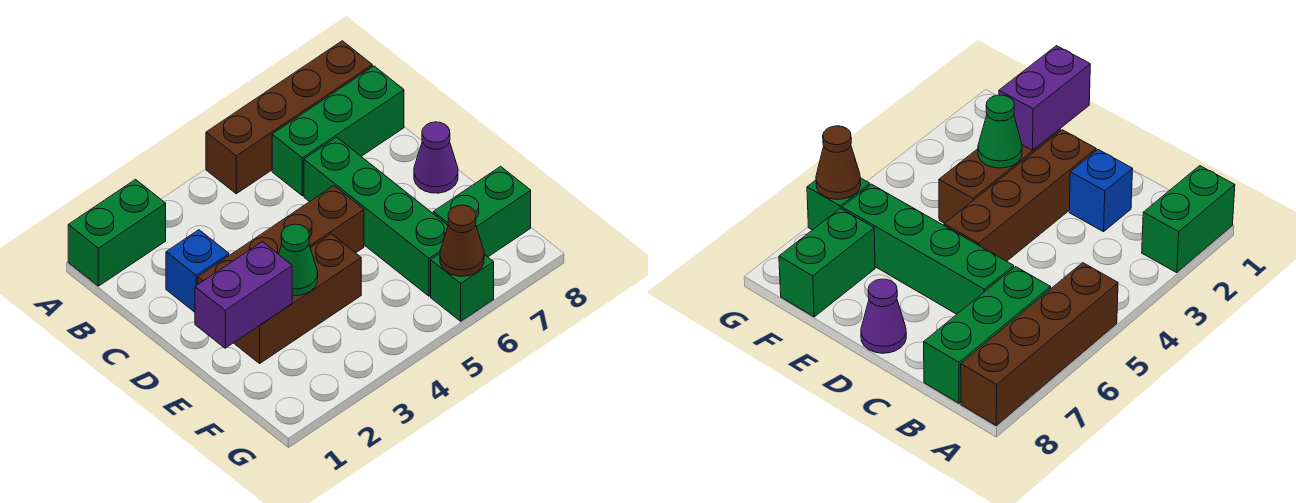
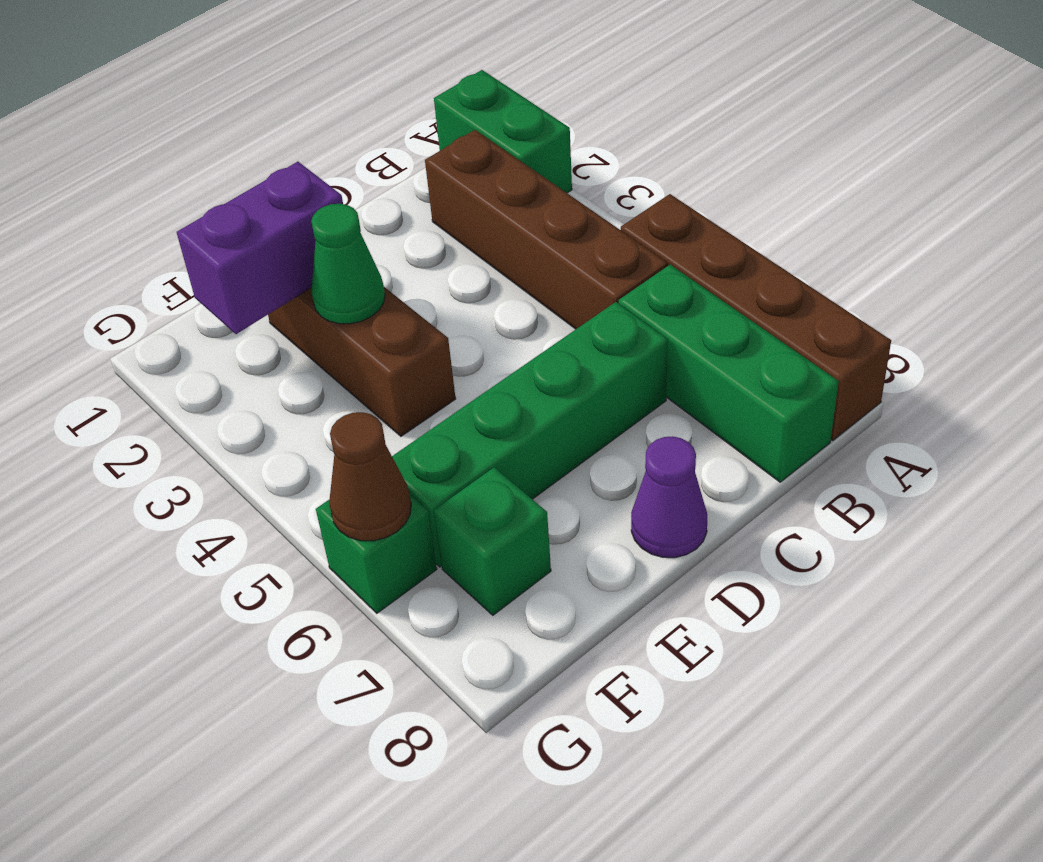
blue 1x1 brick [166,230,229,312] -> none
brown 1x4 brick [198,186,364,284] -> brown 1x4 brick moved to [425,130,667,329]
purple 1x2 brick [195,242,292,348] -> purple 1x2 brick turned to [177,162,343,334]
green 1x2 brick [433,166,531,257] -> green 1x1 brick [434,468,551,615]

